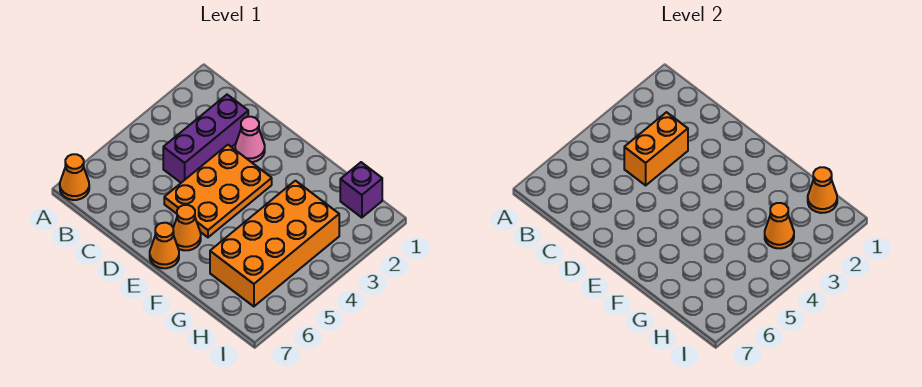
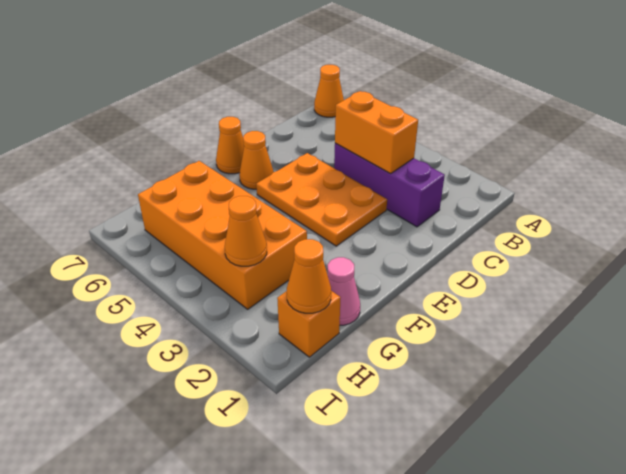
pink 1x1 cone [235,117,265,162] -> pink 1x1 cone moved to [328,257,360,325]
purple 1x1 brick [340,162,382,218] -> orange 1x1 brick [277,291,341,357]

